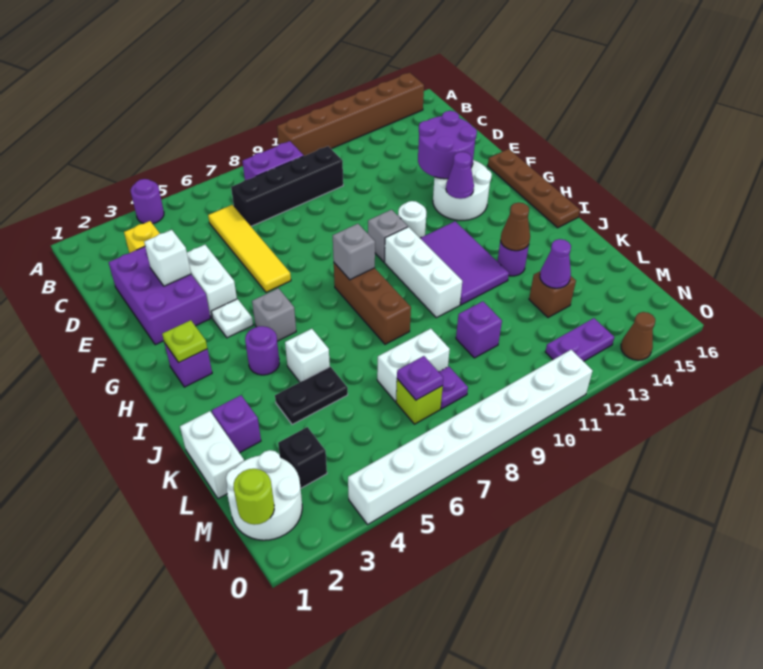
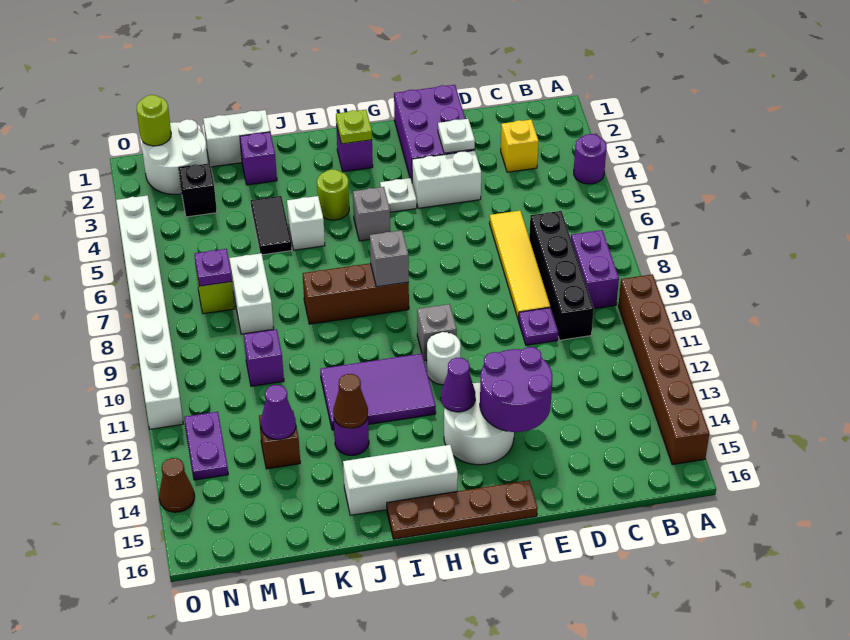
yellow 1x4 tile [208,205,291,292] -> yellow 1x4 tile turned to [490,211,550,320]
purple 2x3 brick [108,247,211,345] -> purple 2x3 brick turned to [394,85,475,181]
white 1x1 brick [144,230,191,286] -> white 1x1 plate [438,119,475,153]
white 1x3 brick [385,227,462,318] -> white 1x3 brick moved to [343,445,458,515]
purple 1x1 round brick [245,326,279,375] -> lime 1x1 round brick [317,169,349,220]
black 1x2 plate [275,367,348,425] -> black 1x2 tile [251,196,292,255]
purple 1x1 plate [439,367,468,409] -> purple 1x1 plate moved to [518,308,558,345]

